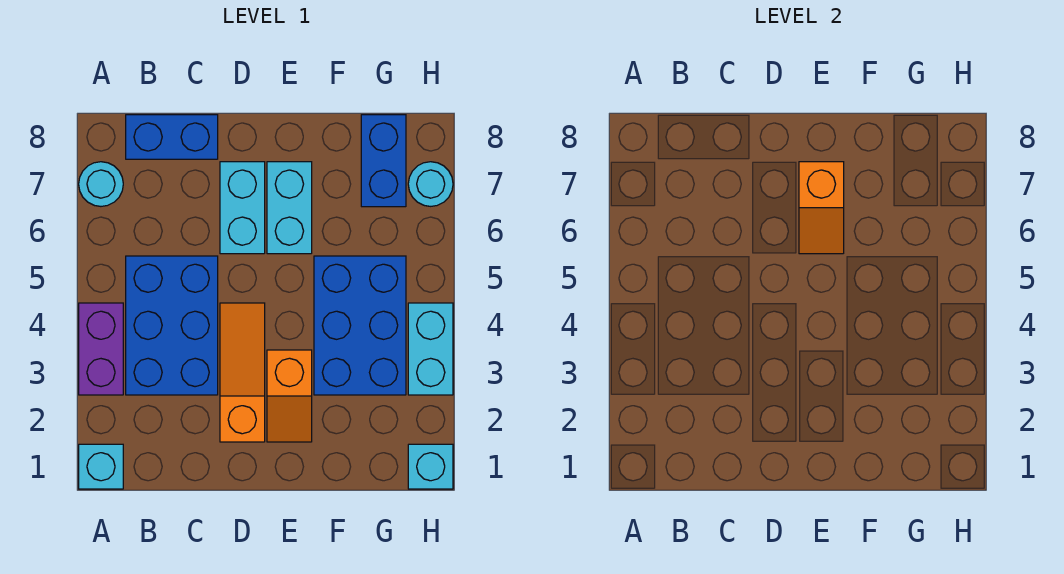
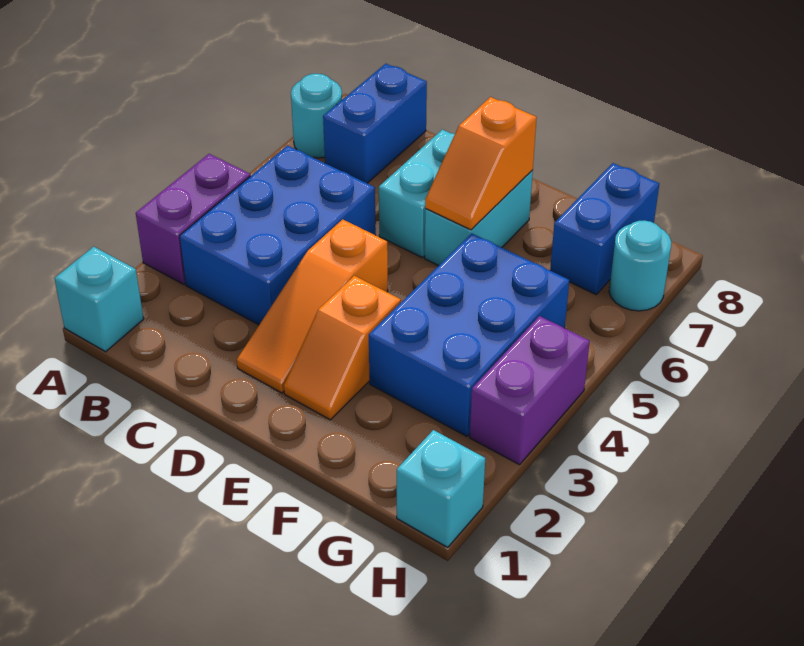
blue 1x2 brick [126,115,218,159] -> blue 1x2 brick turned to [323,64,427,183]
orange 1x3 slope [220,303,265,442] -> orange 1x3 slope turned to [237,219,388,393]
cyan 1x2 brick [408,303,453,395] -> purple 1x2 brick [470,316,590,465]

